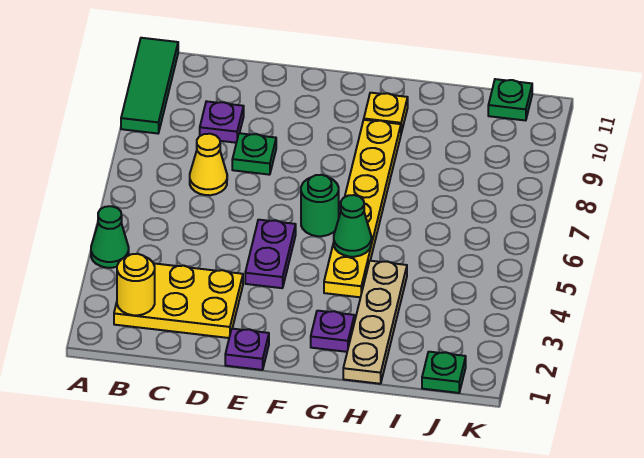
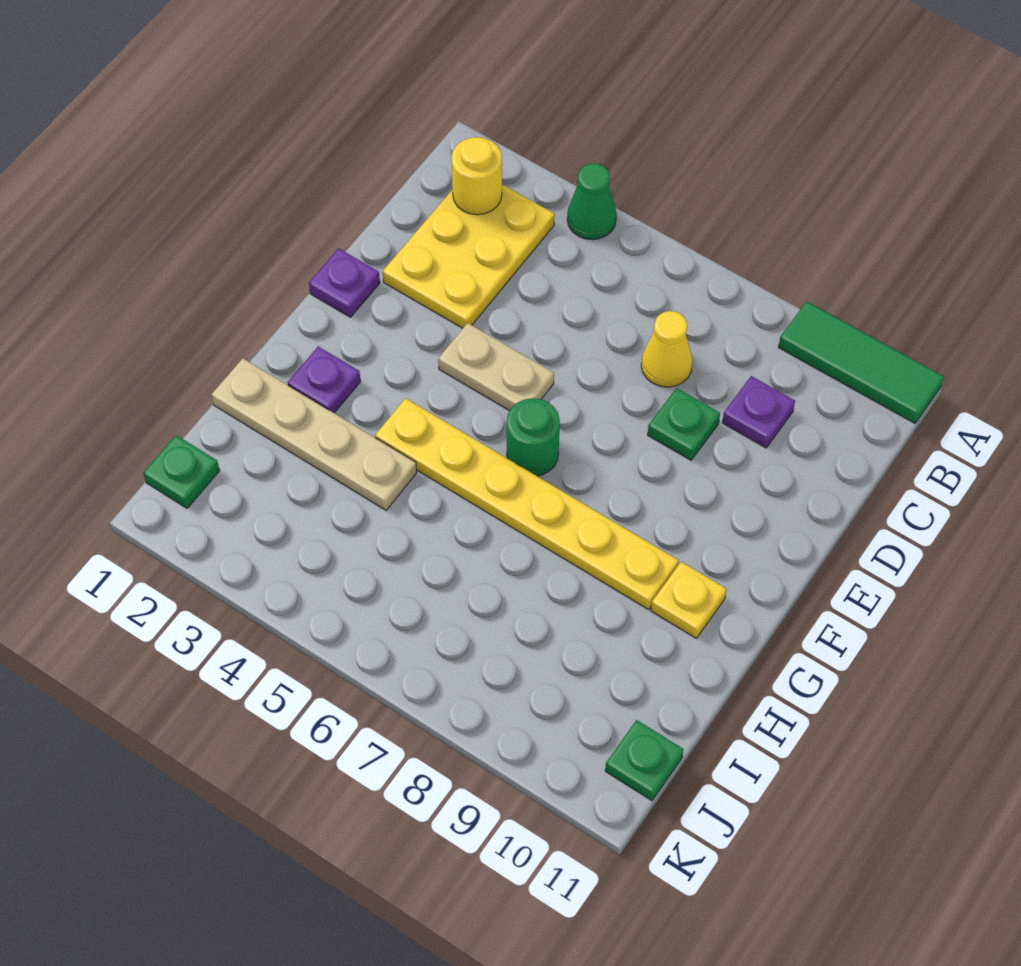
purple 1x2 plate [245,220,296,288] -> tan 1x2 plate [438,323,554,411]
green 1x1 cone [334,195,371,257] -> none

